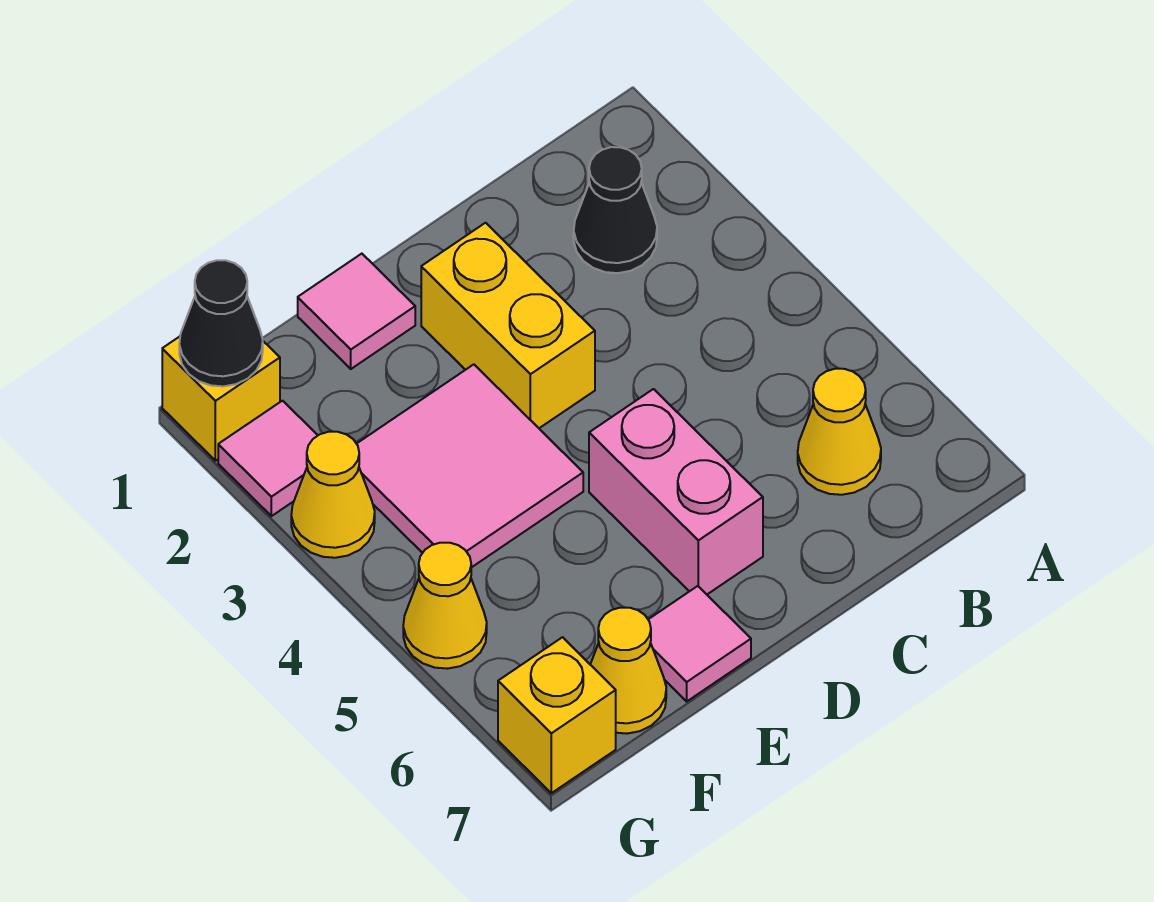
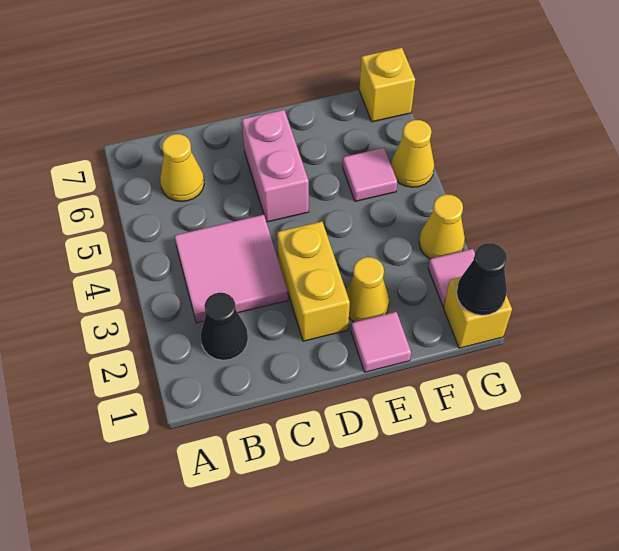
pink 2x2 tile [357,364,583,568] -> pink 2x2 tile moved to [174,215,288,323]
pink 1x1 tile [648,586,751,701] -> pink 1x1 tile moved to [343,148,397,201]
yellow 1x1 cone [590,608,666,734] -> yellow 1x1 cone moved to [346,257,389,322]

